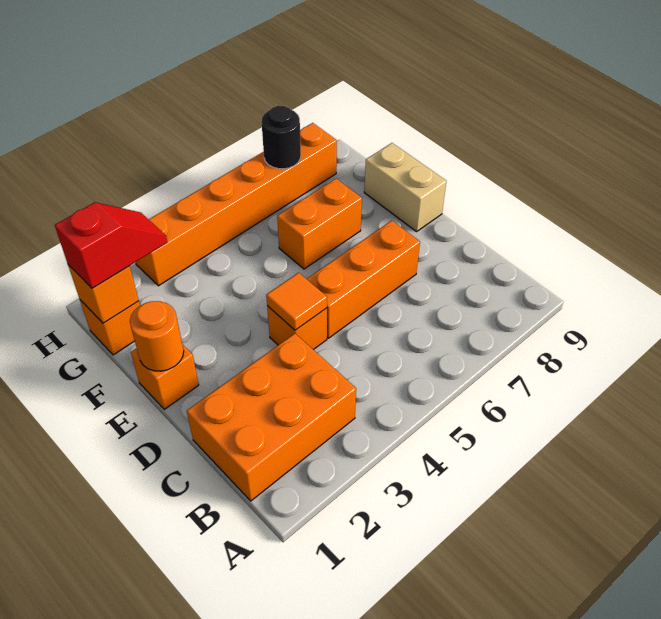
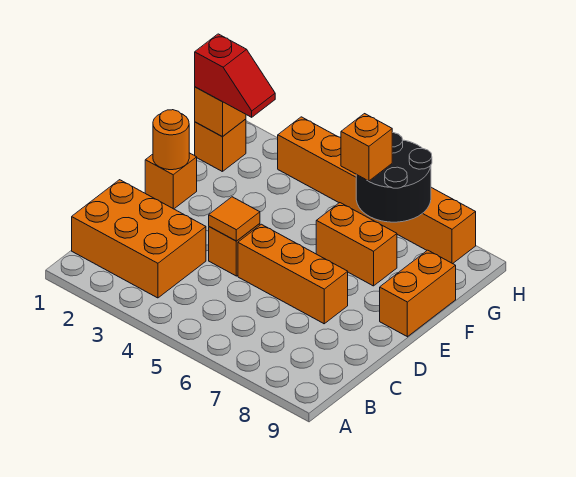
tan 1x2 brick [364,143,446,232] -> orange 1x2 brick [380,250,456,337]
none -> orange 1x1 brick [341,114,392,181]
black 1x1 round brick [261,106,301,169] -> black 2x2 round brick [356,133,432,222]

